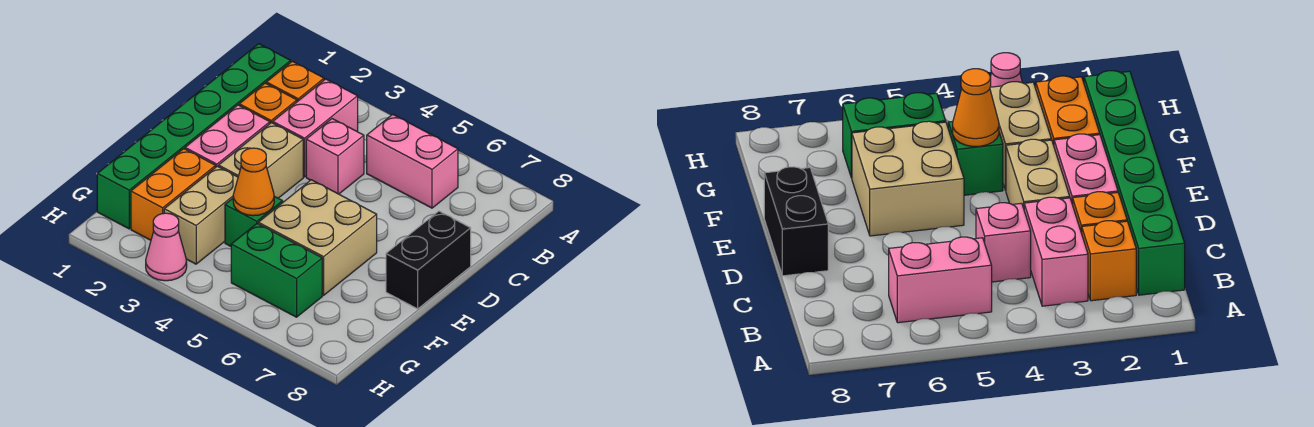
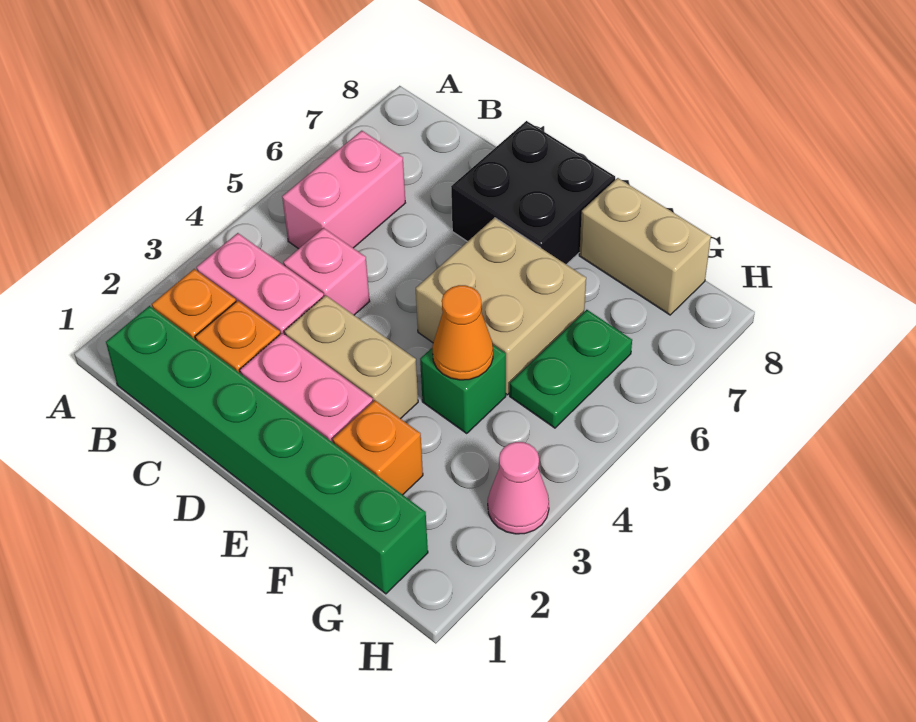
black 1x2 brick [386,211,471,309] -> black 2x2 brick [451,121,615,265]
orange 1x2 brick [131,149,216,240] -> orange 1x1 brick [333,400,423,495]
tan 1x2 brick [164,166,238,264] -> tan 1x2 brick moved to [579,178,711,315]
green 1x2 brick [231,224,322,317] -> green 1x2 plate [510,310,632,428]

